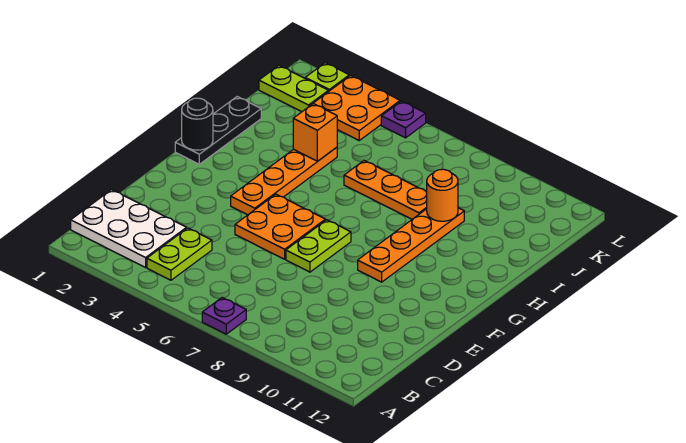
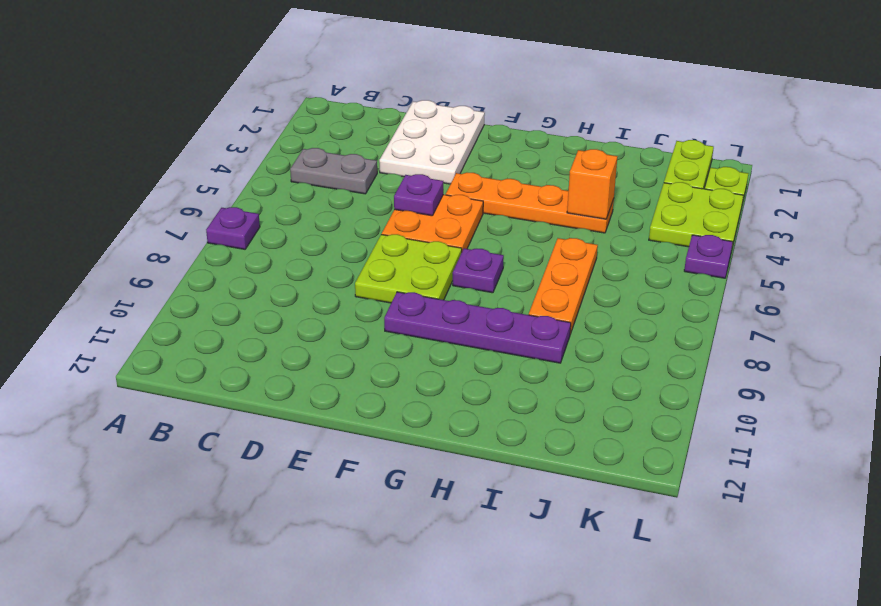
white 2x3 plate [71,190,186,267] -> white 2x3 plate moved to [379,100,485,184]
lime 1x2 plate [147,228,212,280] -> grey 1x2 plate [290,148,377,194]
none -> purple 1x1 plate [394,174,443,216]
lime 1x2 plate [286,220,351,272] -> lime 2x2 plate [355,234,462,303]
orange 1x4 plate [358,208,464,282] -> purple 1x4 plate [384,292,571,363]
black 1x3 plate [175,97,261,164] -> none
black 1x1 round brick [182,98,213,150] -> none
none -> purple 1x1 plate [453,248,504,293]
orange 1x1 round brick [427,169,458,221] -> none
orange 2x2 plate [310,76,400,140] -> lime 2x2 plate [649,182,744,248]

